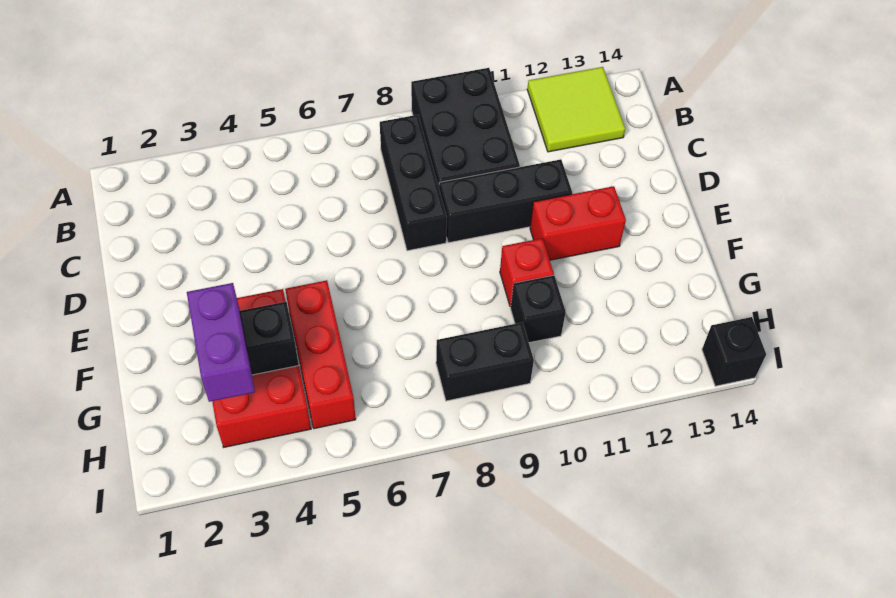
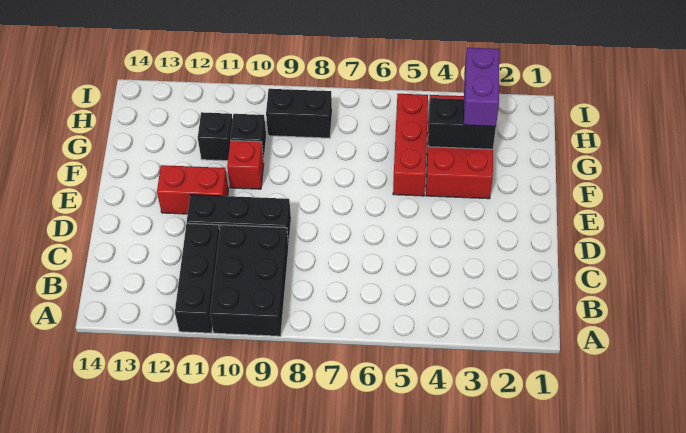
lime 2x2 tile [527,67,625,152] -> none
black 1x3 brick [380,115,447,251] -> black 1x3 brick moved to [175,223,220,333]
black 1x1 brick [702,317,766,386] -> black 1x1 brick moved to [198,112,233,161]

